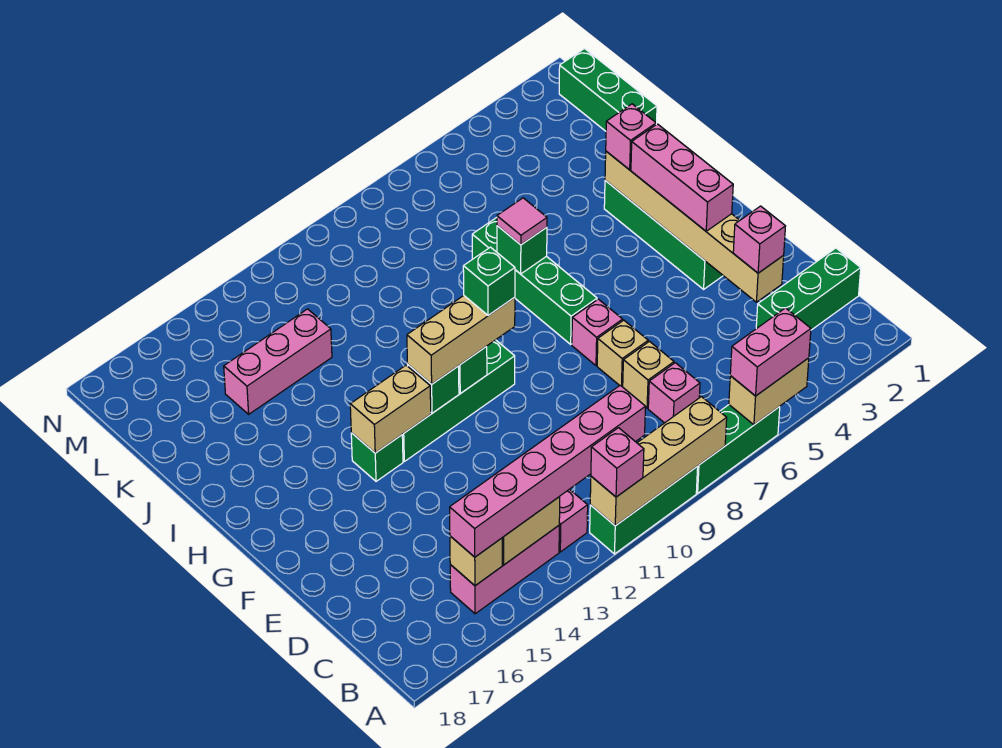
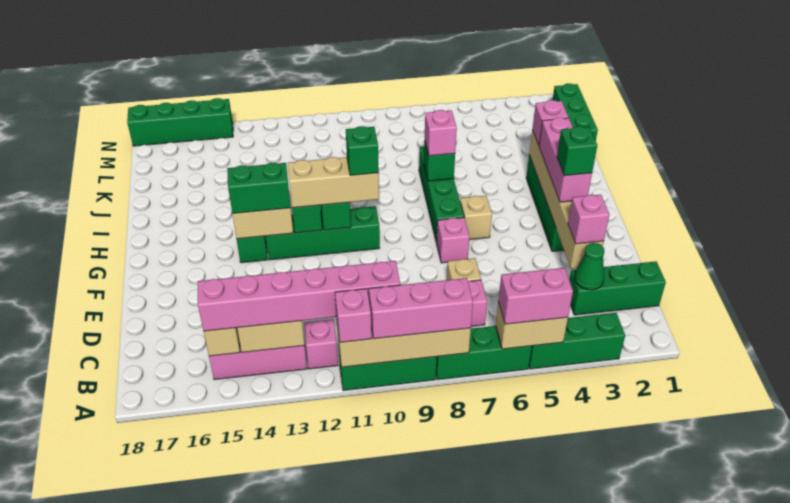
none -> green 1x3 brick [529,313,625,369]
none -> green 1x1 cone [575,243,604,290]
tan 1x1 brick [597,320,648,386] -> tan 1x1 brick moved to [460,196,492,240]
none -> green 1x1 brick [557,126,597,176]
none -> green 1x2 brick [227,163,291,214]
pink 1x1 tile [497,198,547,245] -> pink 1x1 brick [425,110,457,156]
pink 1x3 brick [224,309,332,414] -> pink 1x3 brick moved to [369,278,473,339]
none -> green 1x4 brick [127,98,233,146]

